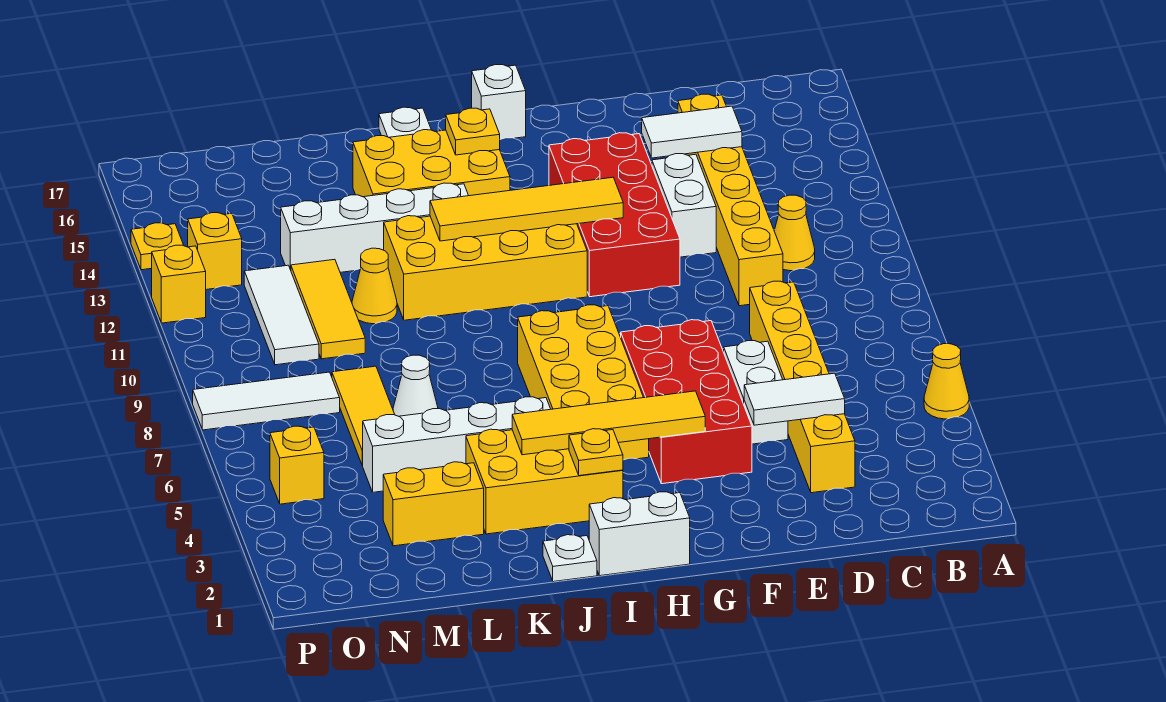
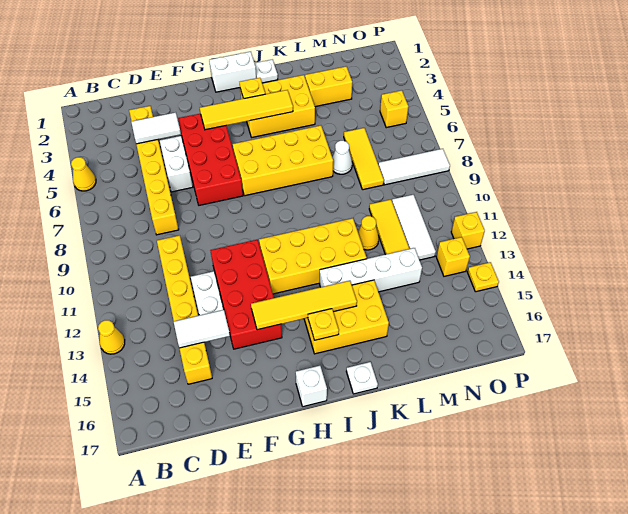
yellow 1x1 cone [774,195,815,271] -> yellow 1x1 cone moved to [98,320,125,354]
yellow 1x4 tile [430,177,623,241] -> yellow 1x4 tile moved to [251,281,357,330]
yellow 2x4 brick [518,305,649,460] -> yellow 2x4 brick turned to [233,126,333,196]
white 1x4 brick [362,397,550,492] -> none

